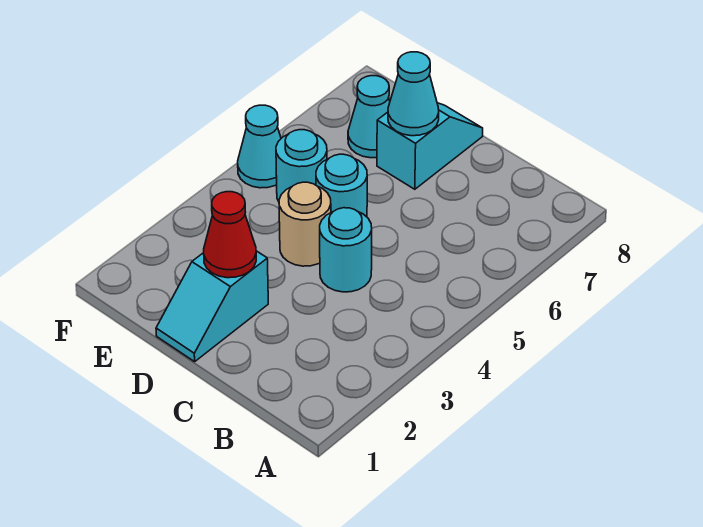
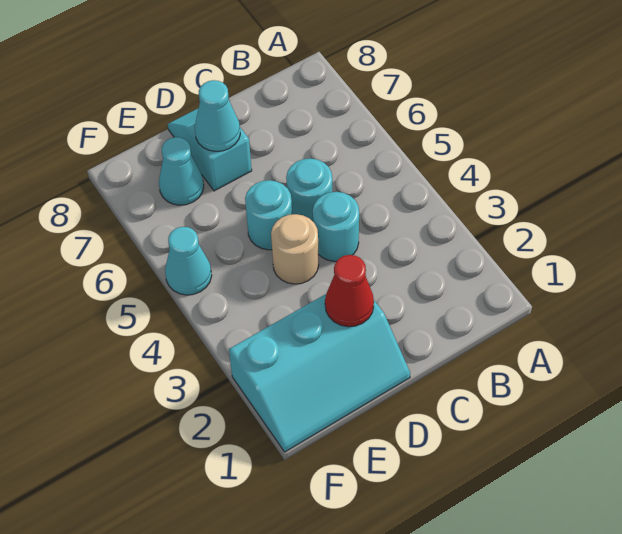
cyan 1x2 slope [156,251,268,362] -> cyan 2x3 slope [229,294,410,452]
cyan 1x1 round brick [276,130,327,201] -> cyan 1x1 round brick moved to [286,158,332,221]

